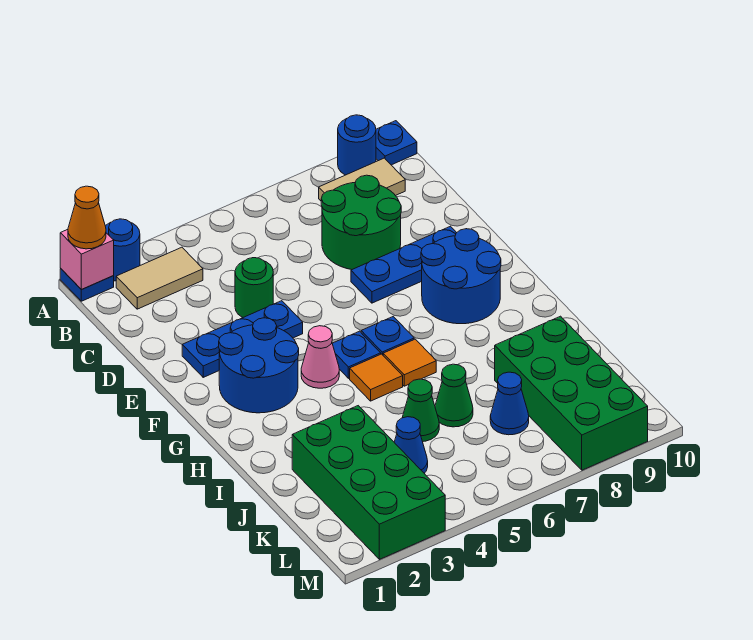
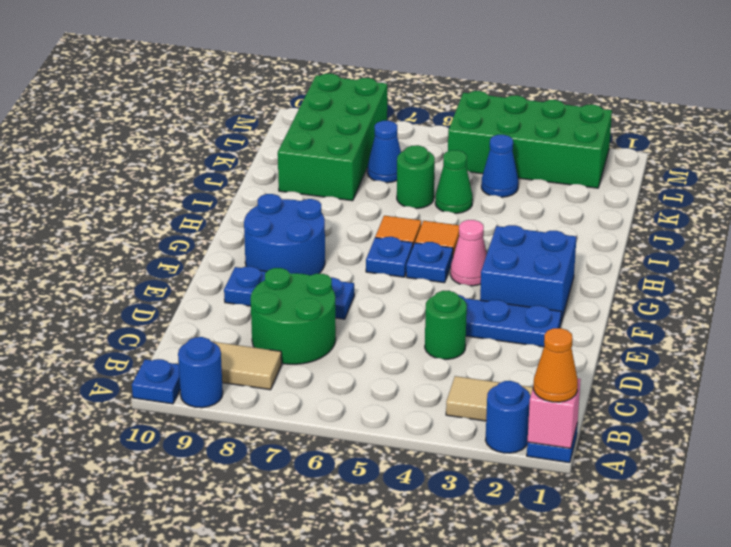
blue 2x2 round brick [219,318,299,413] -> blue 2x2 brick [480,225,577,322]
green 2x4 brick [292,406,445,559] -> green 2x4 brick turned to [448,91,612,188]
green 1x1 cone [435,364,473,427] -> green 1x1 round brick [397,145,435,208]

